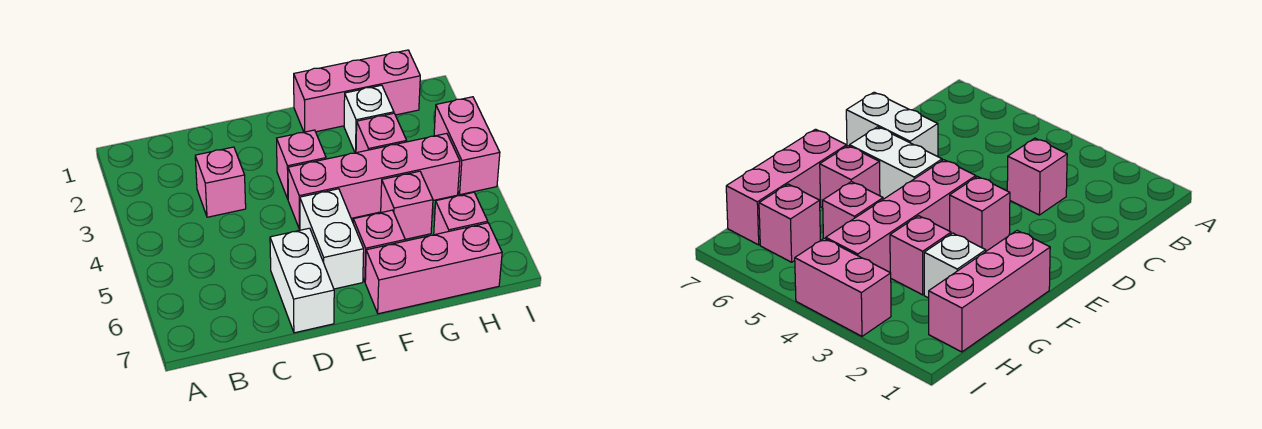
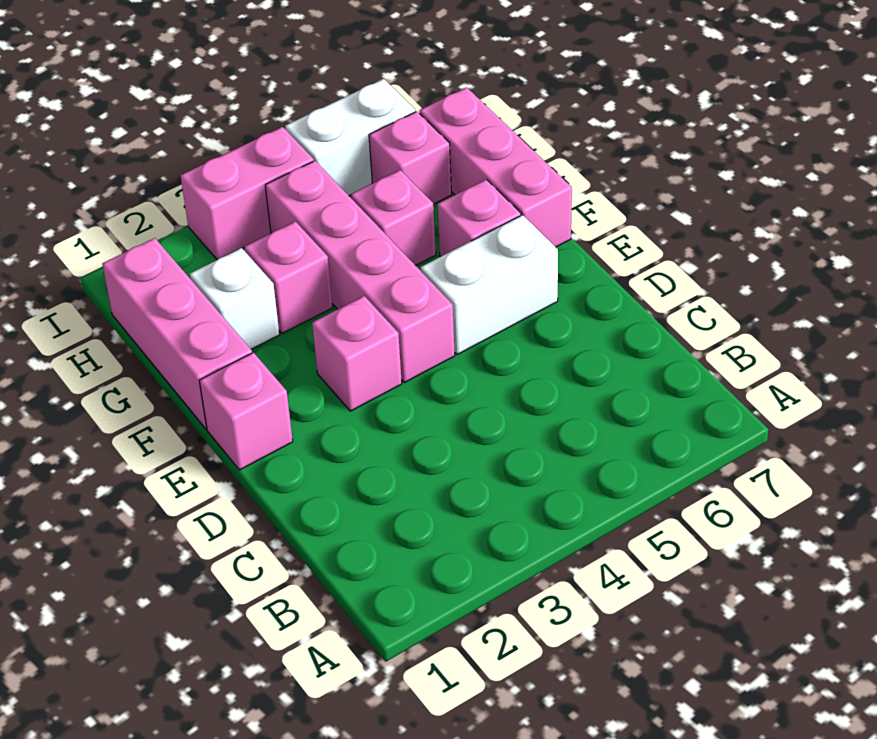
pink 1x1 brick [195,147,246,217] -> pink 1x1 brick moved to [199,353,293,470]
white 1x2 brick [270,228,334,333] -> white 1x2 brick moved to [285,79,416,196]

